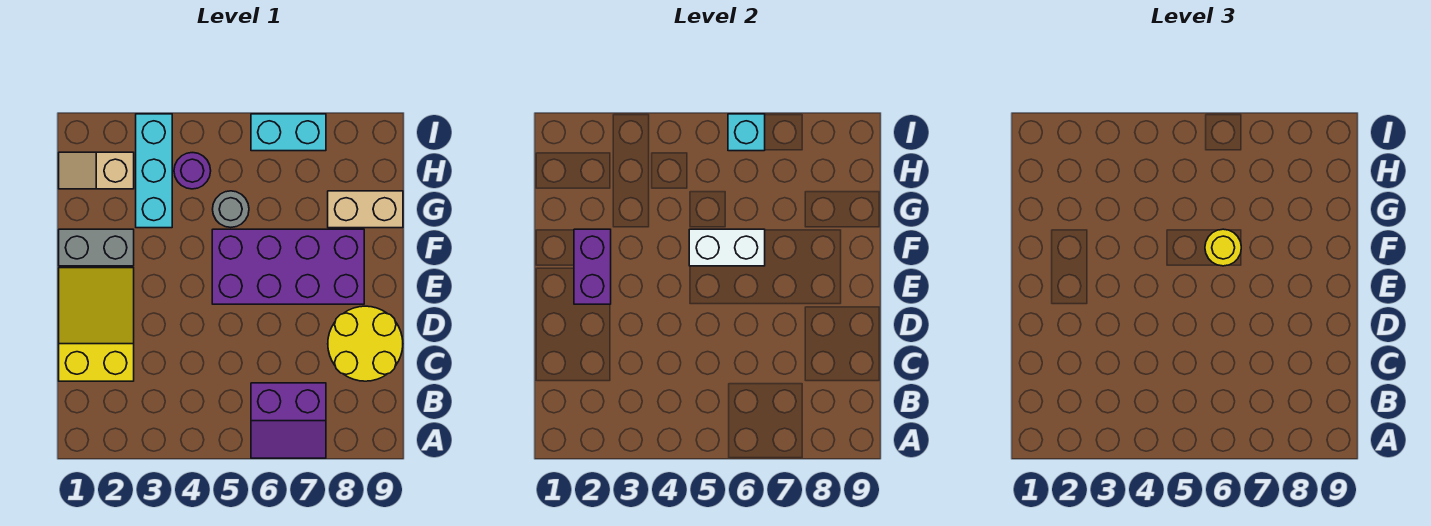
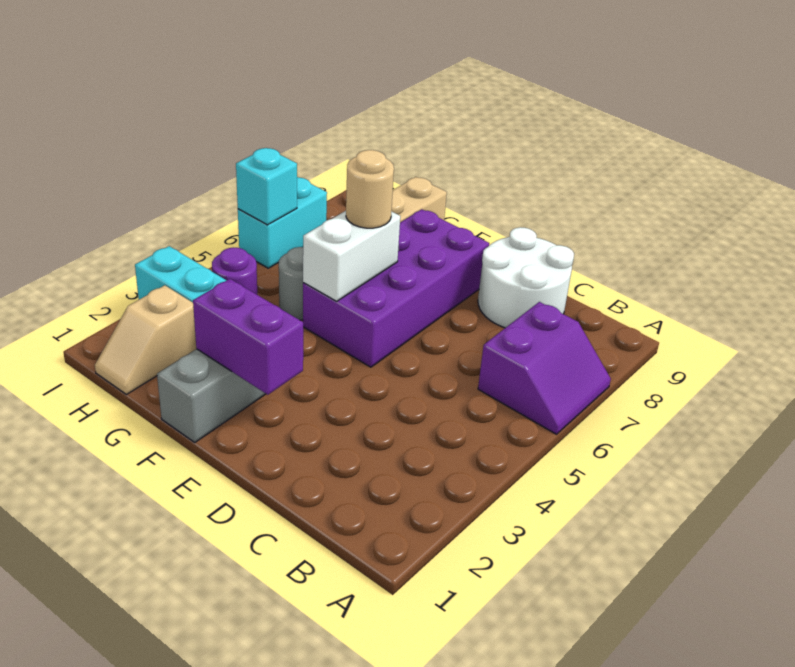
yellow 2x3 slope [59,268,134,381] -> none
yellow 2x2 round brick [328,306,403,381] -> white 2x2 round brick [478,227,574,328]
yellow 1x1 round brick [1205,229,1241,266] -> tan 1x1 round brick [346,150,394,228]

